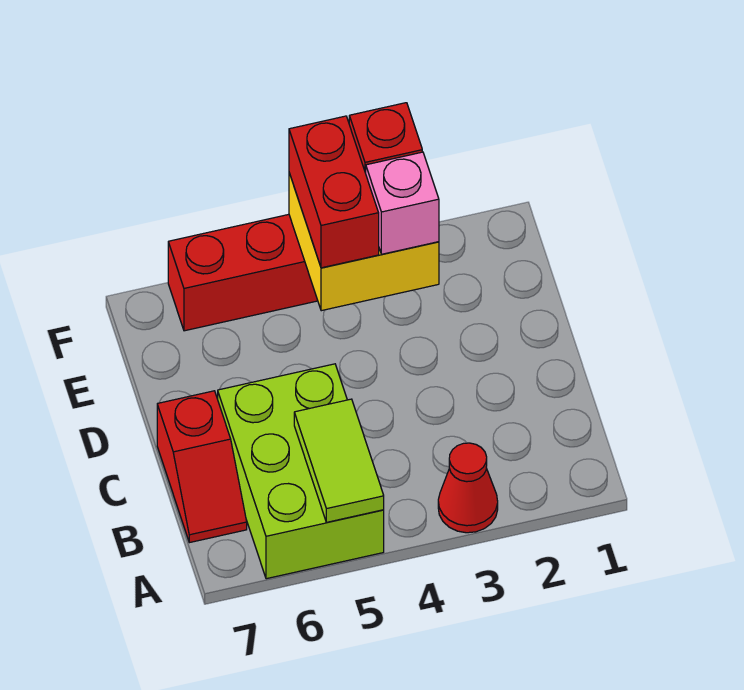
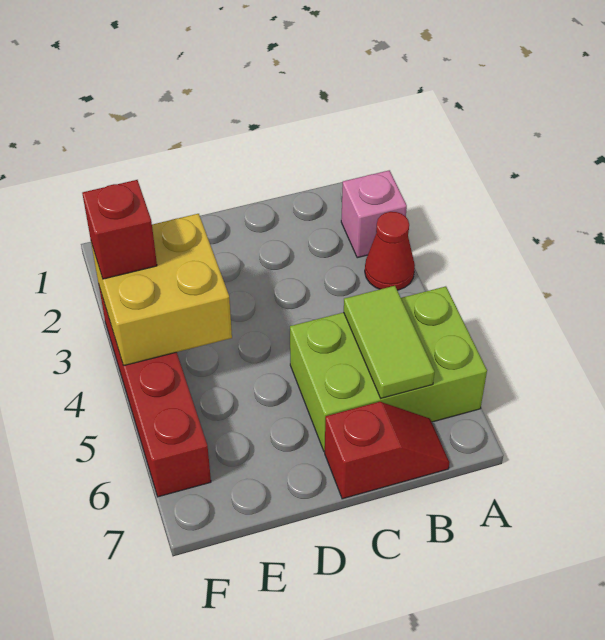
lime 1x2 tile [294,399,384,522] -> lime 1x2 tile turned to [344,286,434,398]
pink 1x1 brick [366,152,439,254] -> pink 1x1 brick moved to [341,170,407,258]
red 1x2 brick [289,116,379,268] -> none

